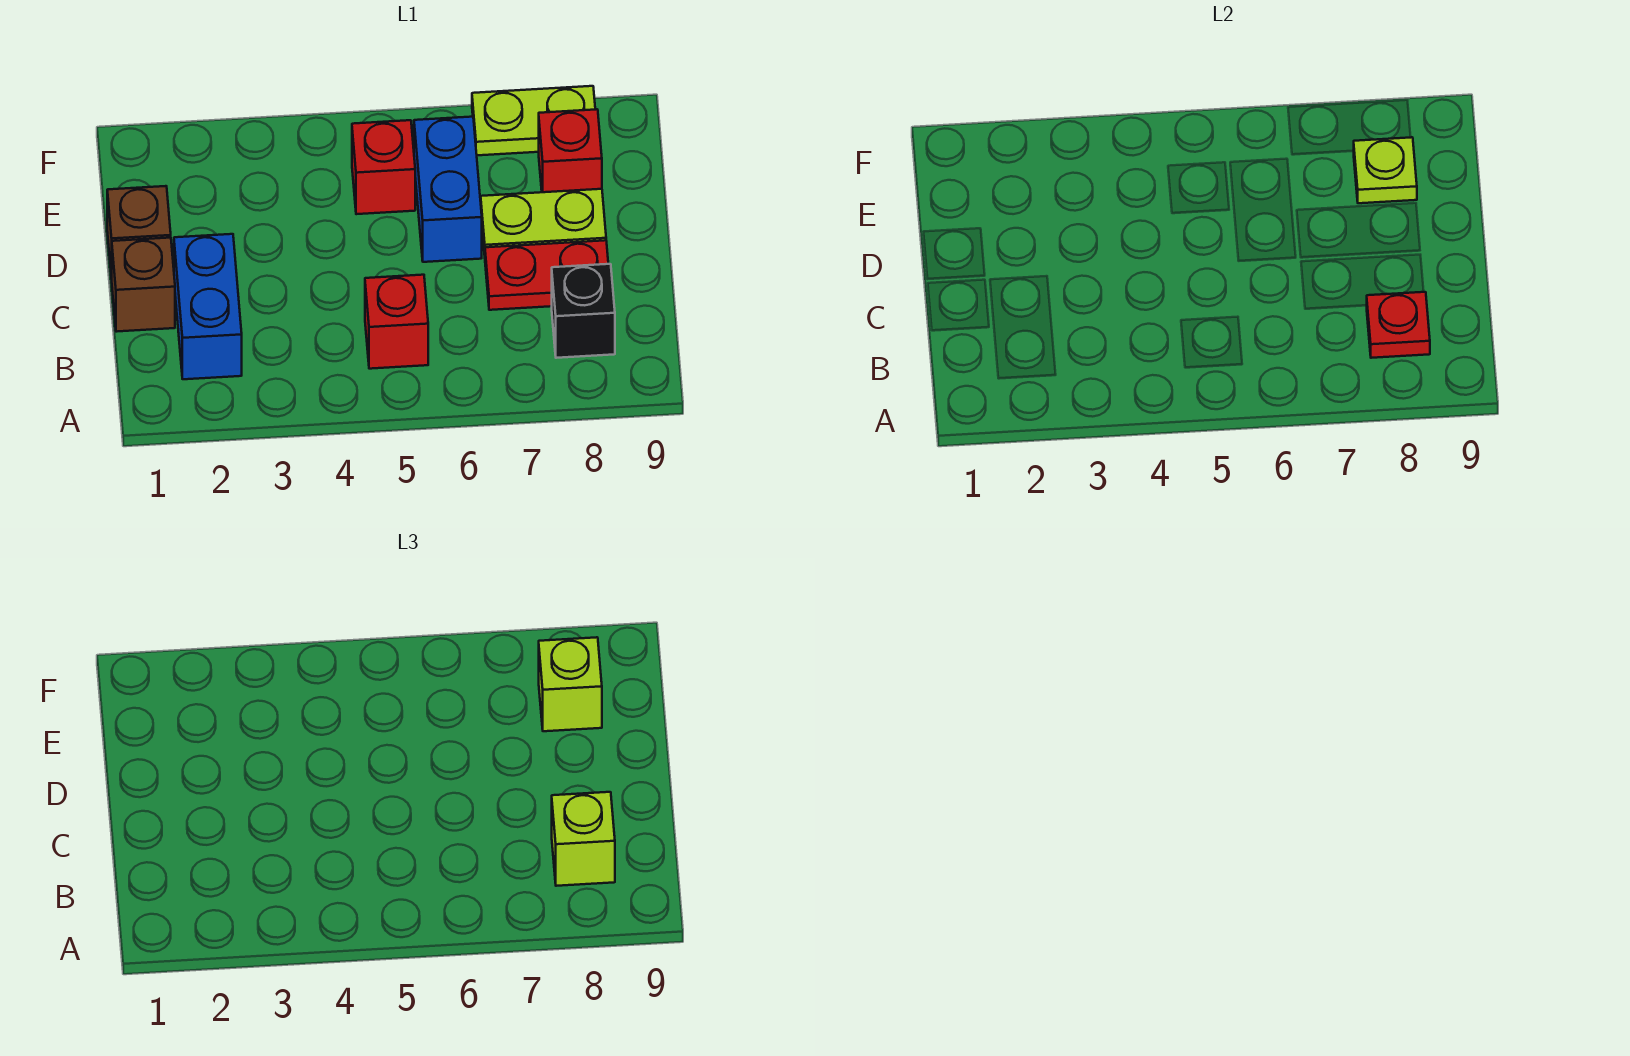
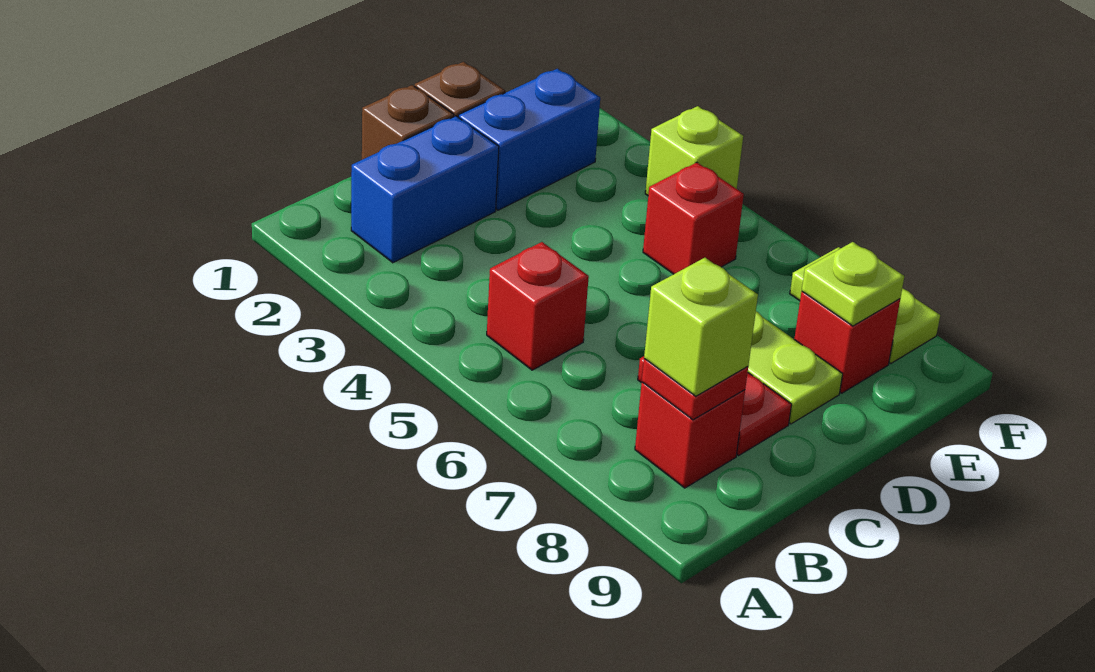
black 1x1 brick [552,264,615,358] -> red 1x1 brick [635,382,745,488]
blue 1x2 brick [414,117,482,262] -> blue 1x2 brick moved to [458,69,600,210]
lime 1x1 brick [539,637,602,731] -> lime 1x1 brick moved to [645,106,743,195]

